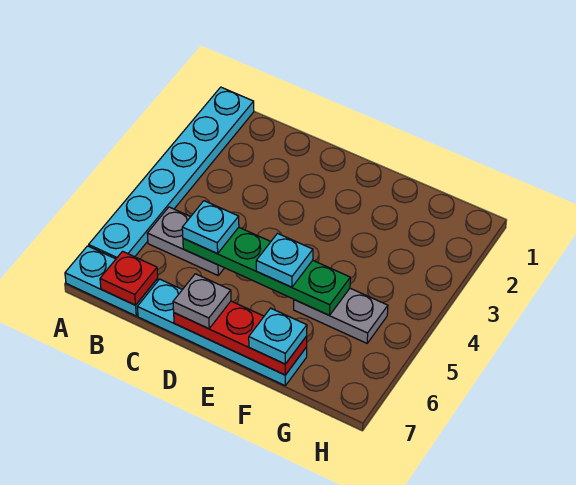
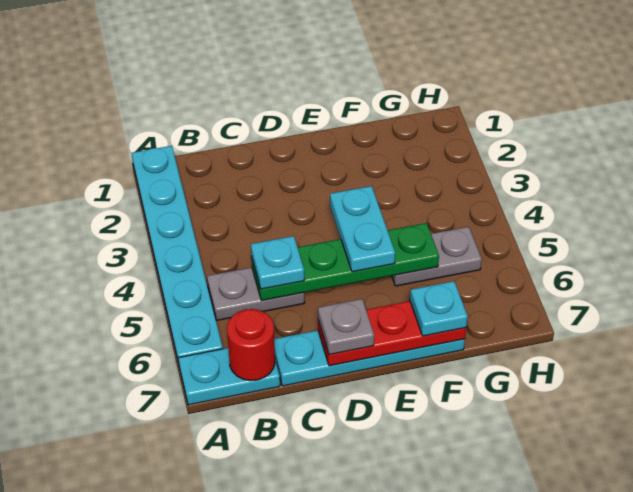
red 1x1 plate [100,251,158,305] -> red 1x1 round brick [227,309,275,381]
cyan 1x1 plate [256,234,313,287] -> cyan 1x2 plate [330,186,395,272]

